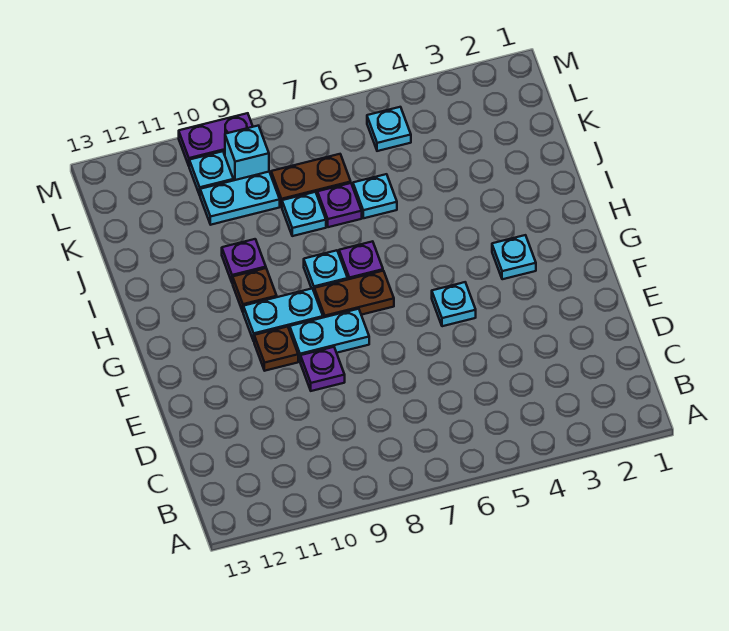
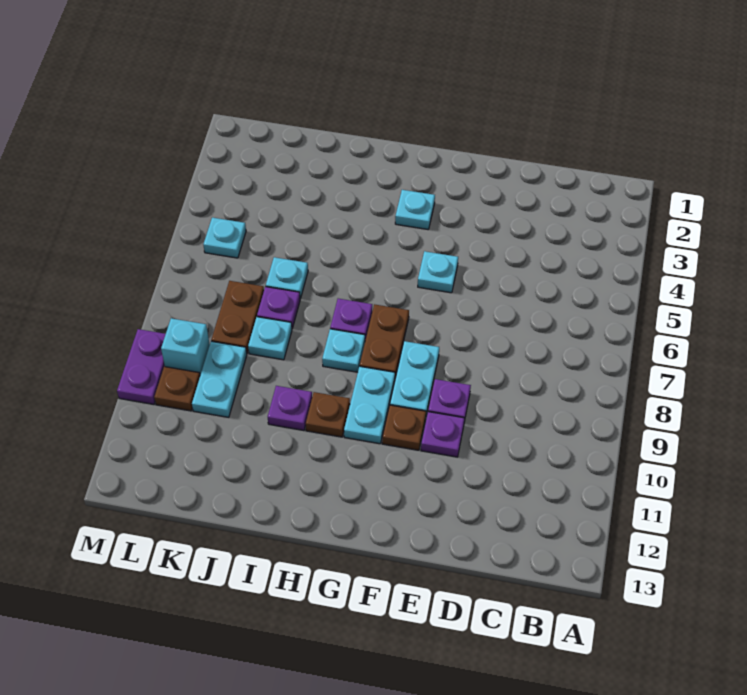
none -> purple 1x1 plate [421,412,465,457]
cyan 1x1 plate [189,151,233,195] -> brown 1x1 plate [154,367,200,411]

